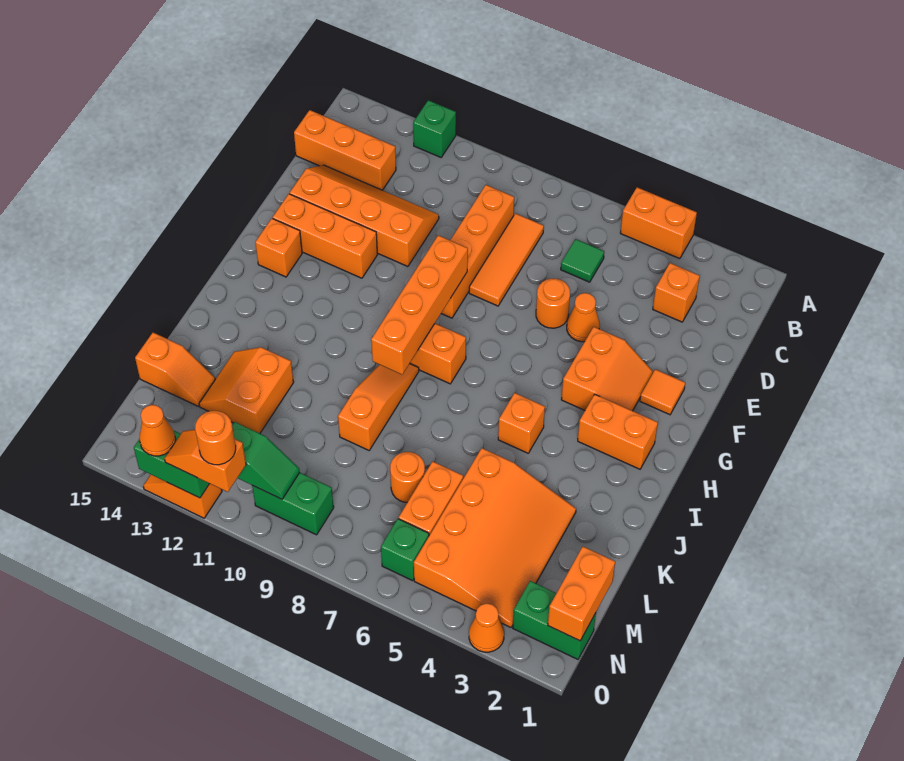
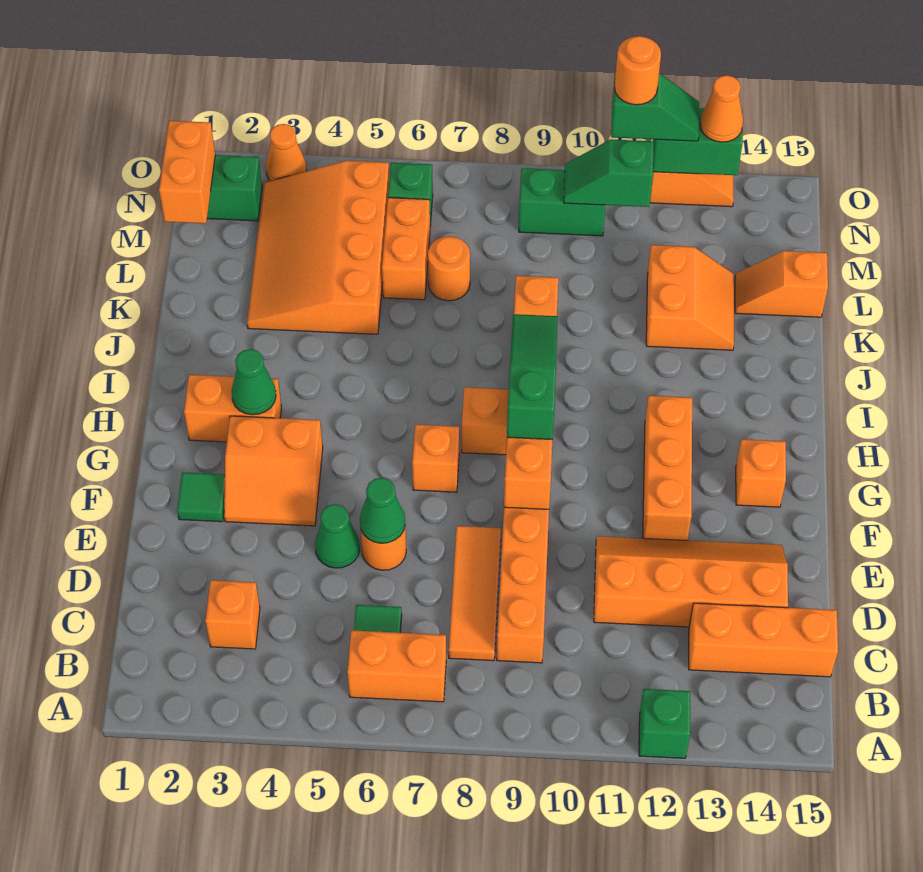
orange 1x2 brick [621,187,697,259] -> orange 1x2 brick moved to [347,630,446,702]
orange 2x4 slope [290,165,439,267] -> orange 2x4 slope turned to [594,536,788,627]
orange 1x1 cone [567,293,600,342] -> green 1x1 cone [315,504,360,568]
none -> green 1x1 cone [360,478,405,543]
orange 1x1 tile [640,369,685,415] -> green 1x1 tile [177,473,225,522]
orange 2x2 slope [561,327,653,411] -> orange 2x2 slope turned to [224,416,323,526]
orange 1x3 brick [273,194,378,278] -> orange 1x3 brick turned to [643,396,692,540]
none -> green 1x3 slope [507,314,558,439]
none -> green 1x1 cone [232,349,276,415]
orange 1x1 brick [498,393,545,453] -> orange 1x1 brick moved to [412,424,459,492]
orange 1x2 slope [164,429,246,492] -> green 1x2 slope [611,71,699,141]

